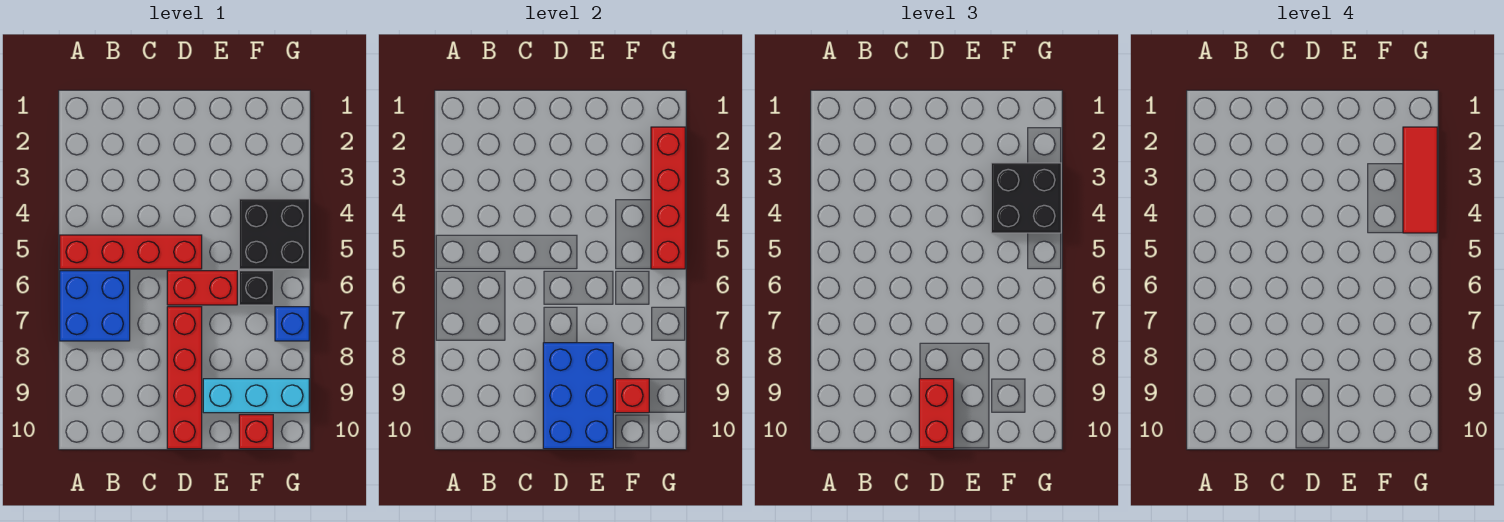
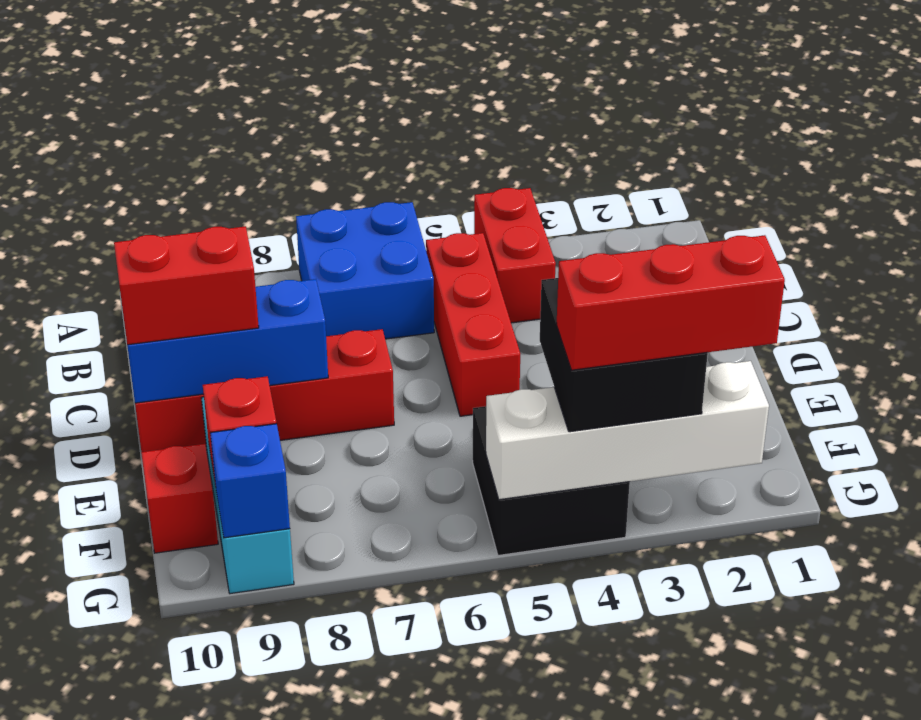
red 1x4 brick [60,235,202,269] -> red 1x3 brick [426,233,520,416]
red 1x2 brick [167,271,237,305] -> red 1x2 brick moved to [474,188,556,323]
blue 2x3 brick [543,343,613,449] -> blue 1x3 brick [127,279,328,403]
black 1x1 brick [239,271,273,305] -> none
red 1x4 brick [651,127,685,269] -> white 1x4 brick [486,361,769,500]
red 1x3 tile [1403,127,1437,233] -> red 1x3 brick [557,235,785,370]
blue 1x1 brick [275,307,309,341] -> blue 1x1 brick moved to [210,424,290,538]

